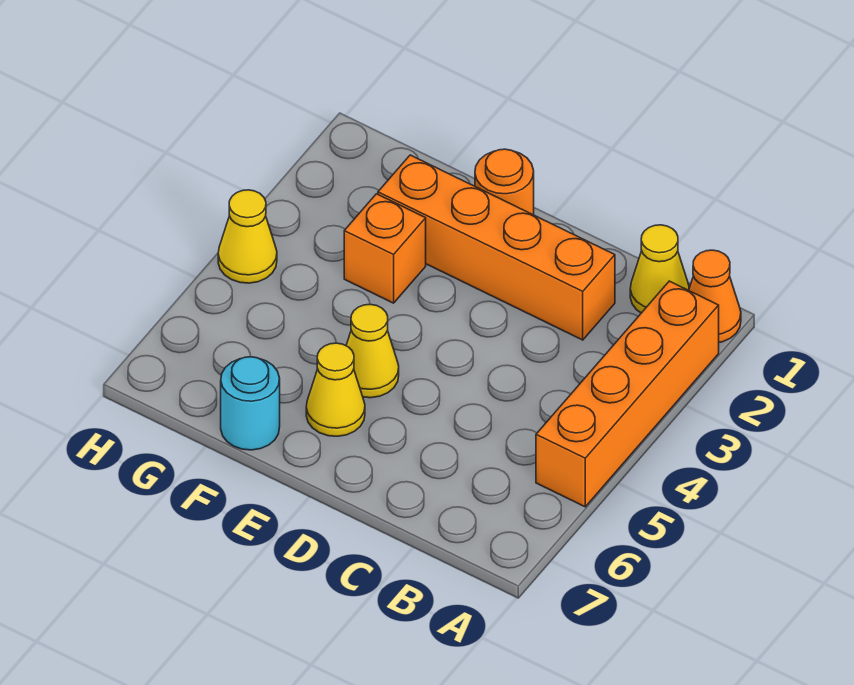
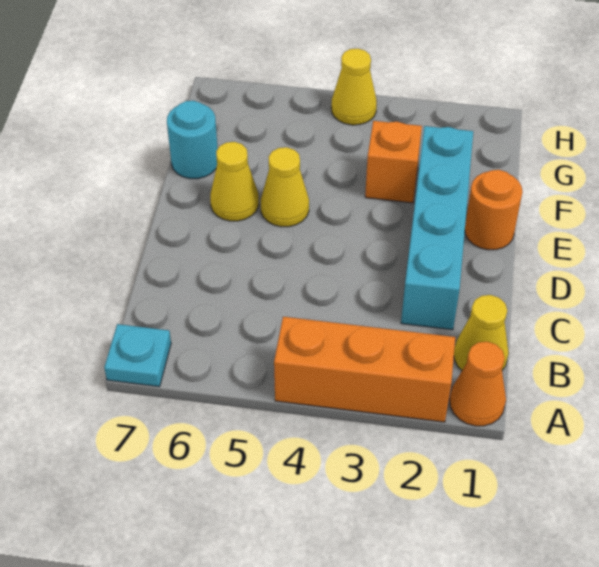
orange 1x4 brick [536,281,719,507] -> orange 1x3 brick [274,317,455,422]
none -> cyan 1x1 plate [104,324,171,387]
orange 1x4 brick [378,155,615,340] -> cyan 1x4 brick [401,126,473,330]

